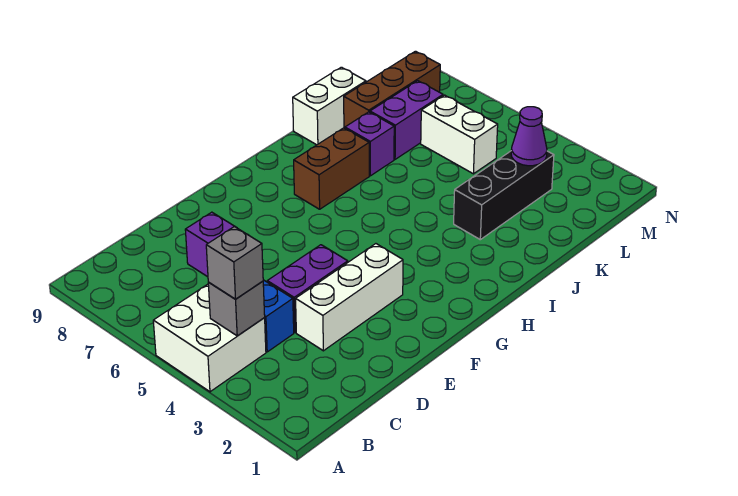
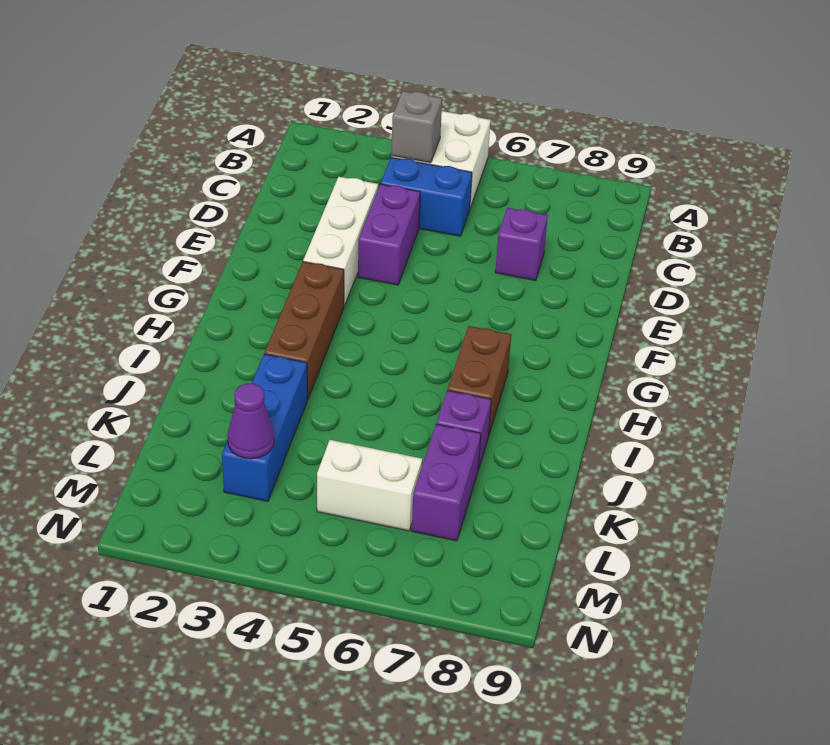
grey 1x1 brick [206,227,263,299] -> none
black 1x3 brick [454,151,554,240] -> blue 1x3 brick [222,354,307,501]
white 1x2 brick [293,67,366,145] -> none
brown 1x3 brick [344,51,440,128] -> brown 1x3 brick moved to [264,262,344,399]

